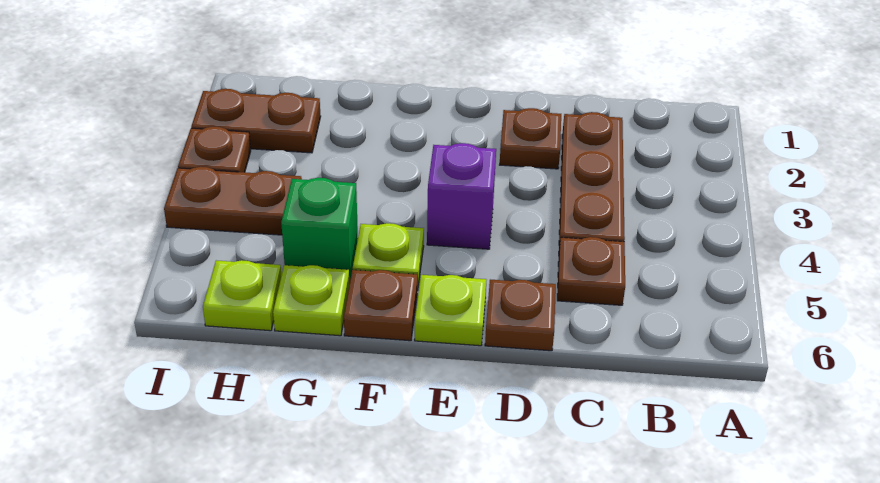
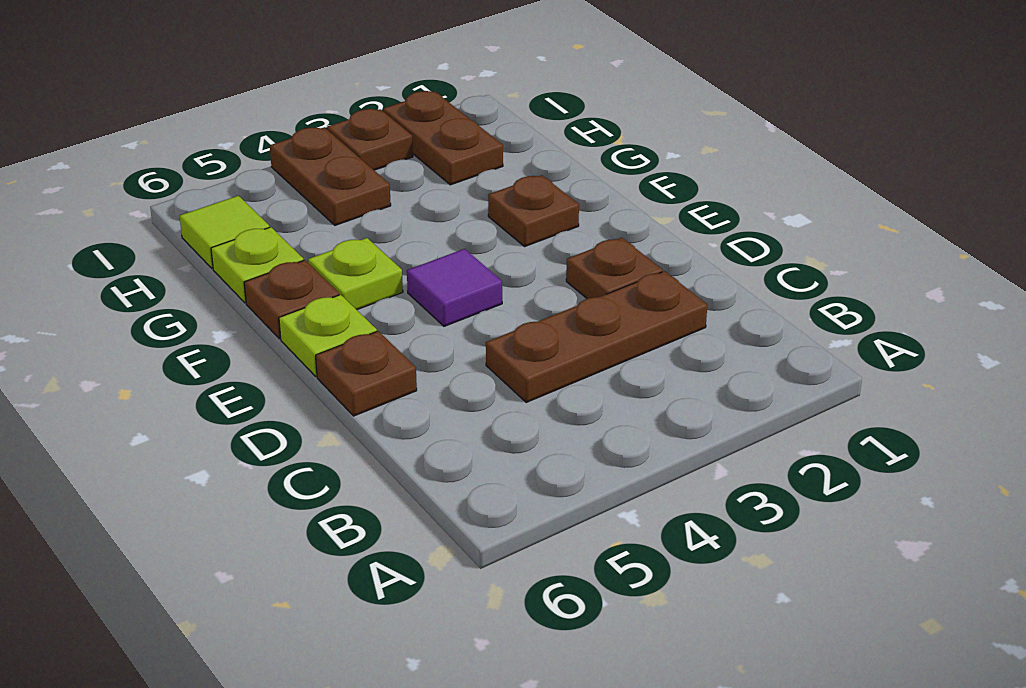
brown 1x1 plate [557,237,625,305] -> brown 1x1 plate moved to [488,175,579,246]
purple 1x1 brick [427,143,496,249] -> purple 1x1 tile [407,249,502,326]
green 1x1 brick [281,178,358,285] -> none
lime 1x1 plate [203,260,281,331] -> lime 1x1 tile [180,196,270,269]

